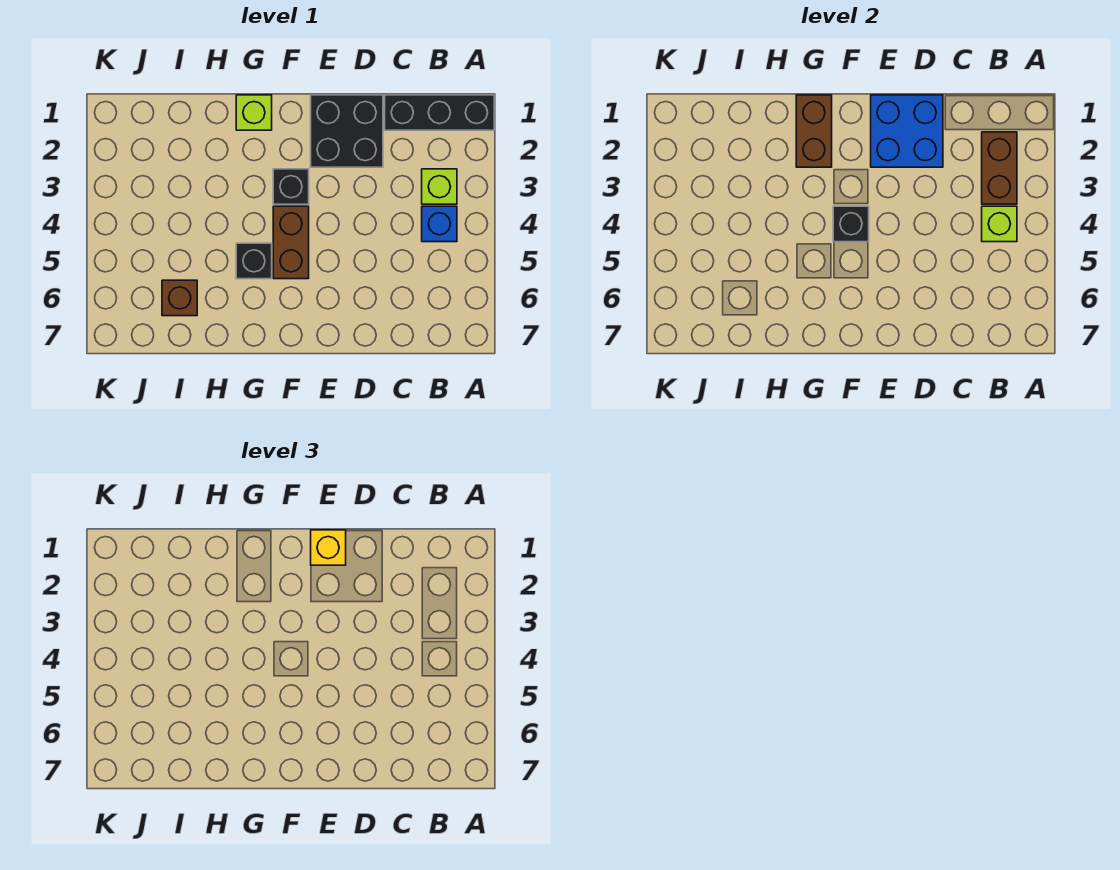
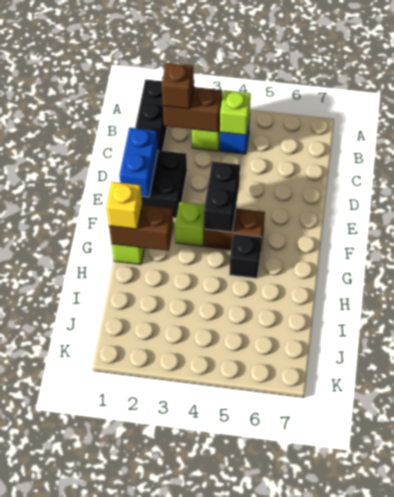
blue 2x2 brick [871,95,943,167] -> blue 1x2 brick [119,128,158,197]
yellow 1x1 brick [311,530,346,565] -> yellow 1x1 brick moved to [106,182,142,229]
black 1x1 brick [273,169,309,204] -> lime 1x1 brick [175,202,205,246]
black 1x1 brick [833,206,869,242] -> black 1x2 brick [204,162,240,232]
brown 1x1 brick [162,280,197,316] -> brown 1x1 brick moved to [161,63,194,109]

